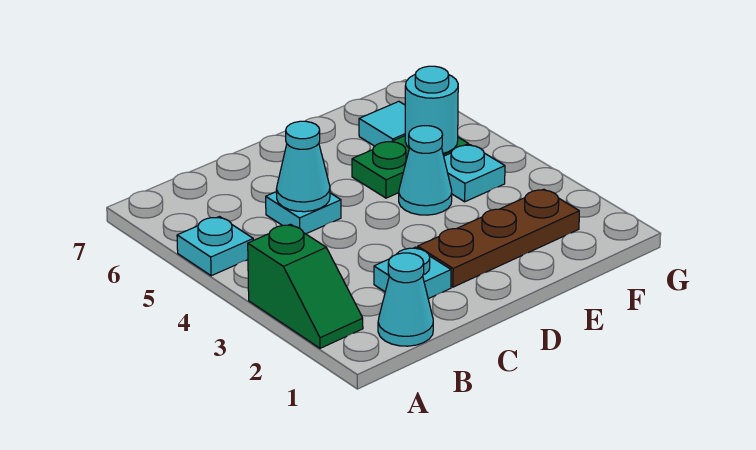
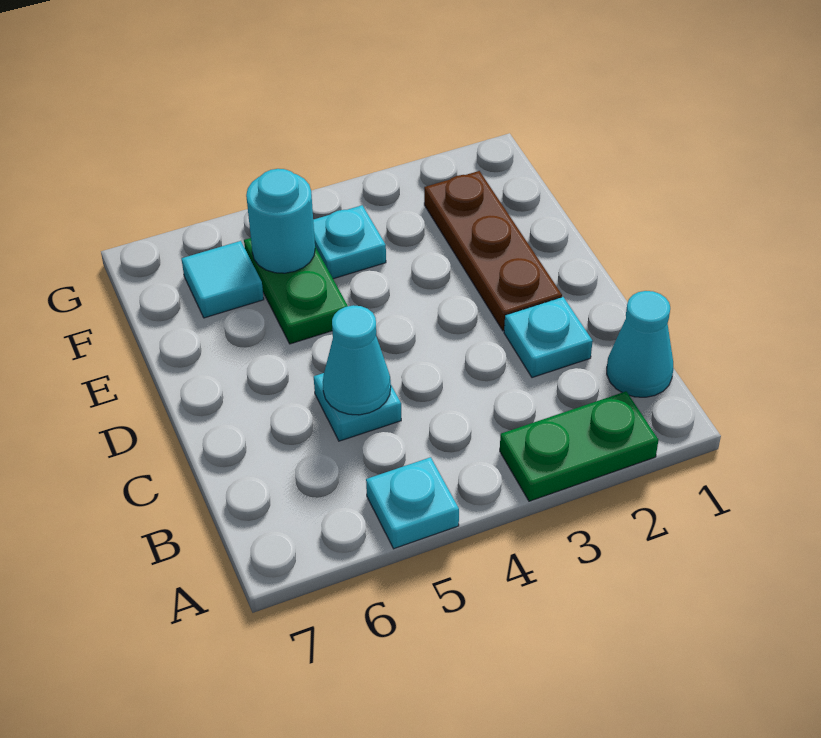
green 1x2 slope [248,224,363,348] -> green 1x2 plate [500,392,658,501]
cyan 1x1 cone [399,126,452,215] -> none

